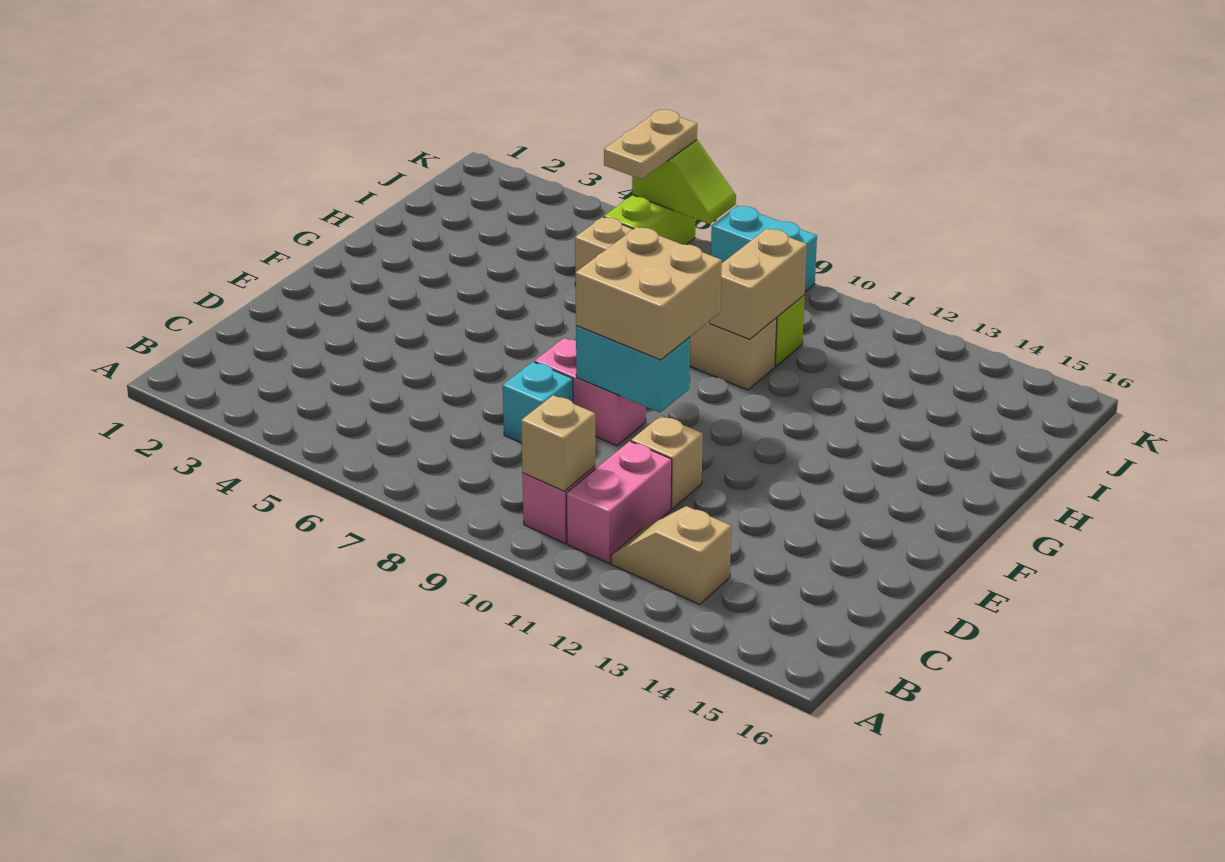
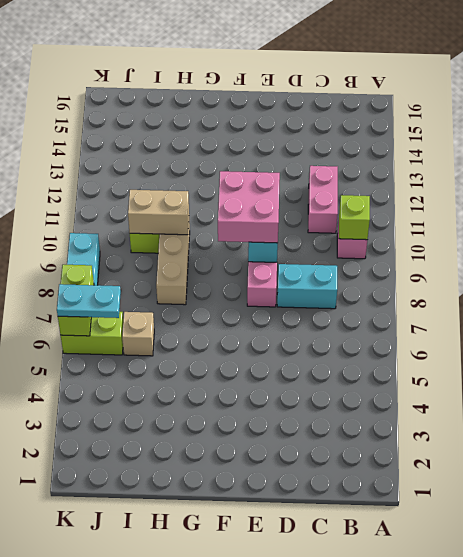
tan 1x1 brick [521,395,595,491] -> lime 1x1 brick [339,195,370,240]
pink 1x2 brick [566,441,672,563] -> pink 1x2 brick turned to [308,166,338,233]
tan 1x2 slope [611,506,731,604] -> none
cyan 1x1 brick [503,362,573,443] -> cyan 1x2 brick [277,264,337,309]
tan 1x1 brick [631,416,703,509] -> none
tan 2x2 brick [576,227,722,360] -> pink 2x2 brick [218,171,280,243]
tan 1x2 plate [604,110,697,179] -> cyan 1x2 plate [57,284,121,318]
lime 1x2 slope [632,140,736,224] -> lime 1x2 brick [58,265,94,336]

